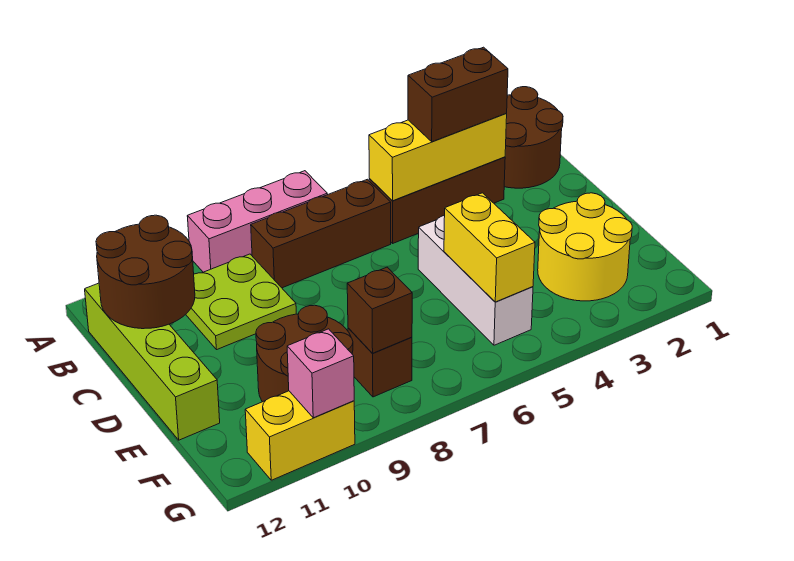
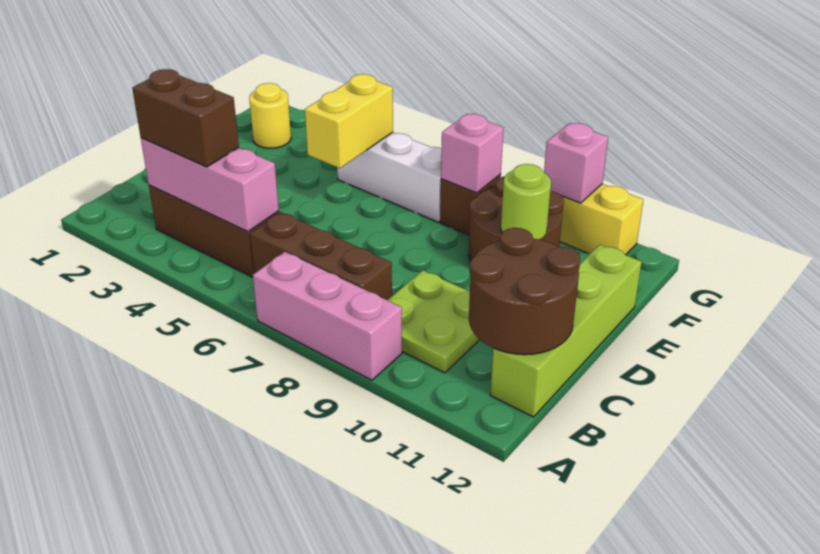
brown 2x2 round brick [504,87,563,188] -> none
yellow 1x3 brick [369,114,507,201] -> pink 1x3 brick [141,138,279,232]
white 1x3 brick [418,216,533,345] -> white 1x3 brick turned to [337,132,442,222]
yellow 2x2 round brick [538,193,632,301] -> yellow 1x1 round brick [249,83,291,148]
none -> lime 1x1 round brick [501,164,551,240]
brown 1x1 brick [347,267,412,353] -> pink 1x1 brick [441,114,504,193]

